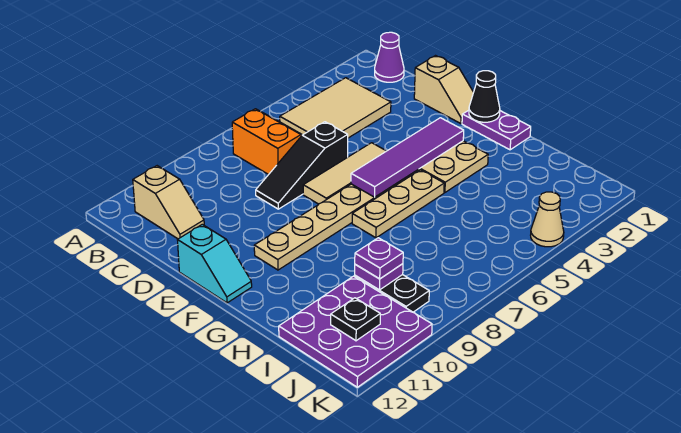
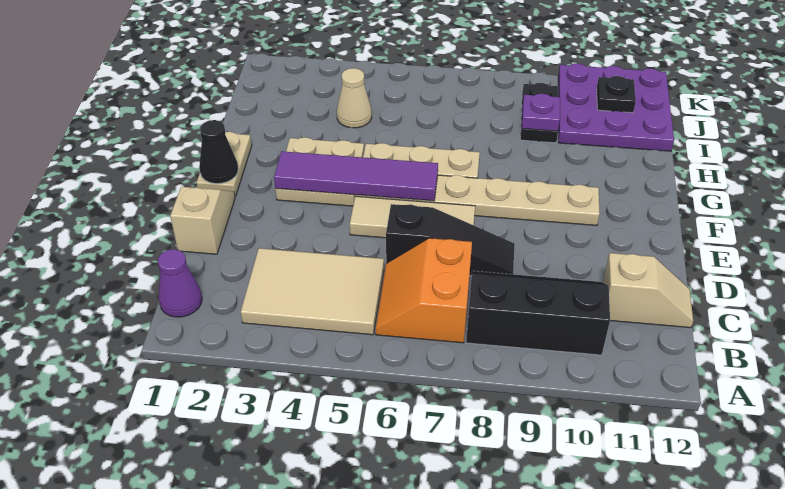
none -> black 2x3 slope [466,271,610,355]
tan 1x2 slope [133,166,204,239] -> tan 1x2 slope turned to [603,253,693,328]
cyan 1x2 slope [178,224,252,303] -> none
purple 1x2 plate [462,110,531,150] -> tan 1x2 plate [196,132,252,196]
purple 1x1 plate [355,238,403,279] -> none
tan 1x1 cone [531,192,564,247] -> tan 1x1 cone moved to [337,68,372,128]

